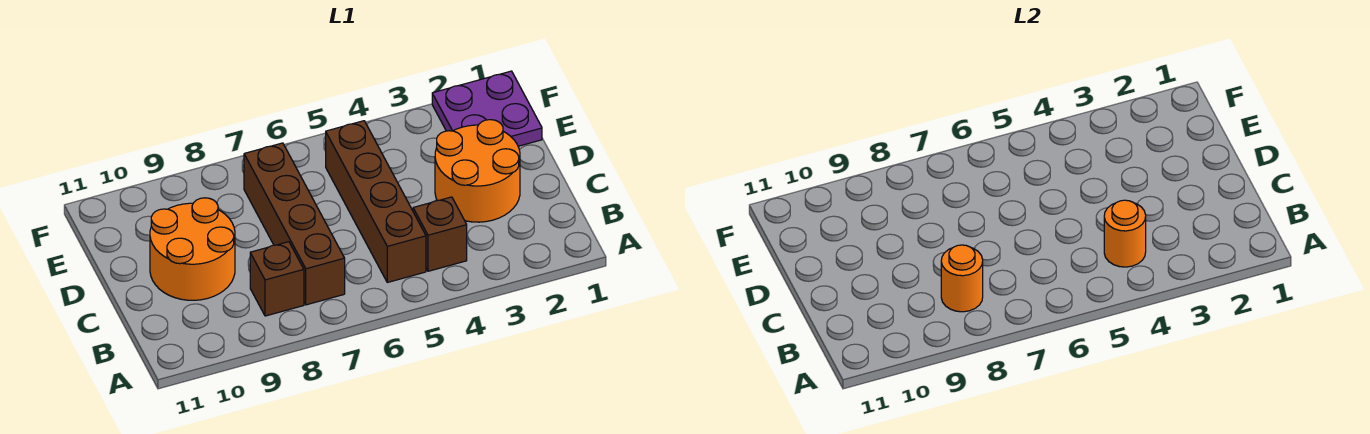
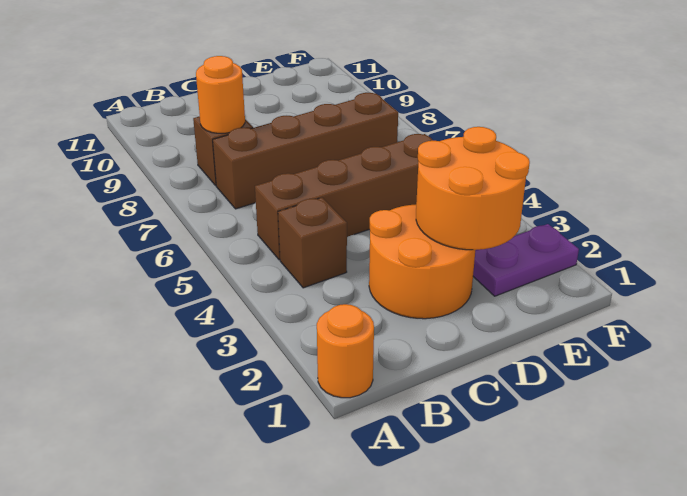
orange 1x1 round brick [1104,200,1146,267] -> orange 1x1 round brick moved to [317,304,374,398]
orange 2x2 round brick [150,198,235,300] -> orange 2x2 round brick moved to [416,127,530,250]
purple 2x2 plate [432,71,542,146] -> purple 1x2 plate [473,224,579,296]

